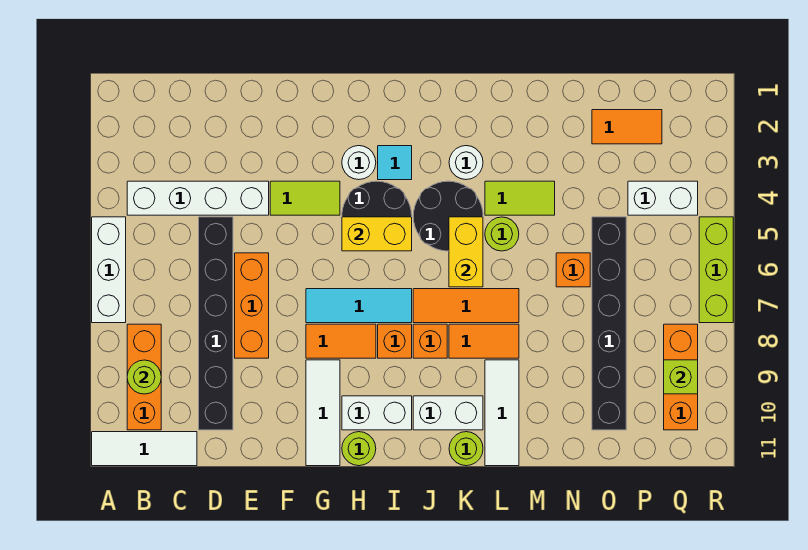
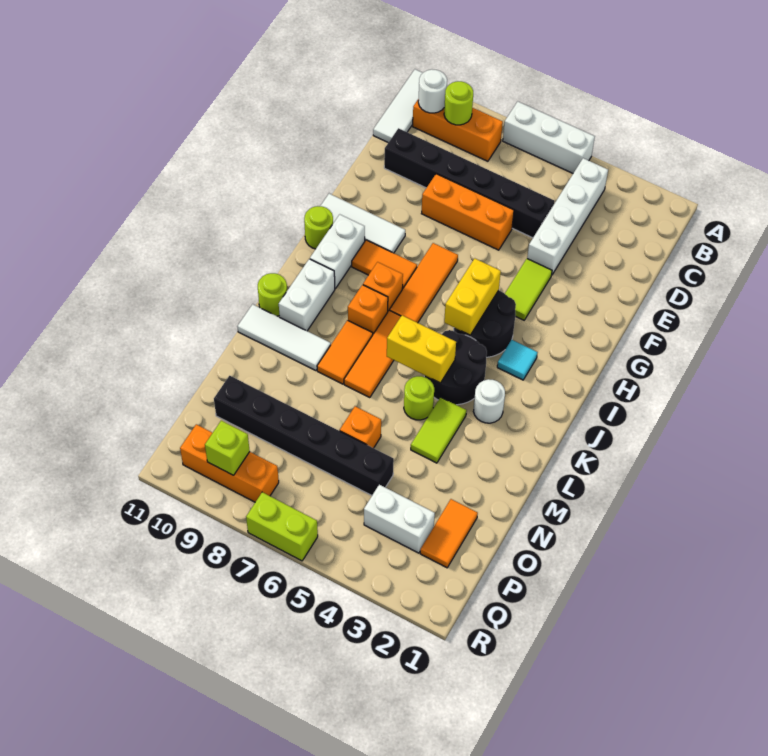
cyan 1x3 tile [306,289,412,323] -> orange 1x3 tile [390,243,458,323]
orange 1x2 tile [306,324,376,358] -> orange 1x2 tile turned to [352,240,417,289]
white 1x1 round brick [342,146,376,180] -> white 1x1 round brick moved to [418,69,447,113]
white 1x2 brick [628,181,698,215] -> white 1x2 brick turned to [364,485,435,553]
lime 1x3 brick [699,217,733,323] -> lime 1x2 brick [246,492,318,561]

